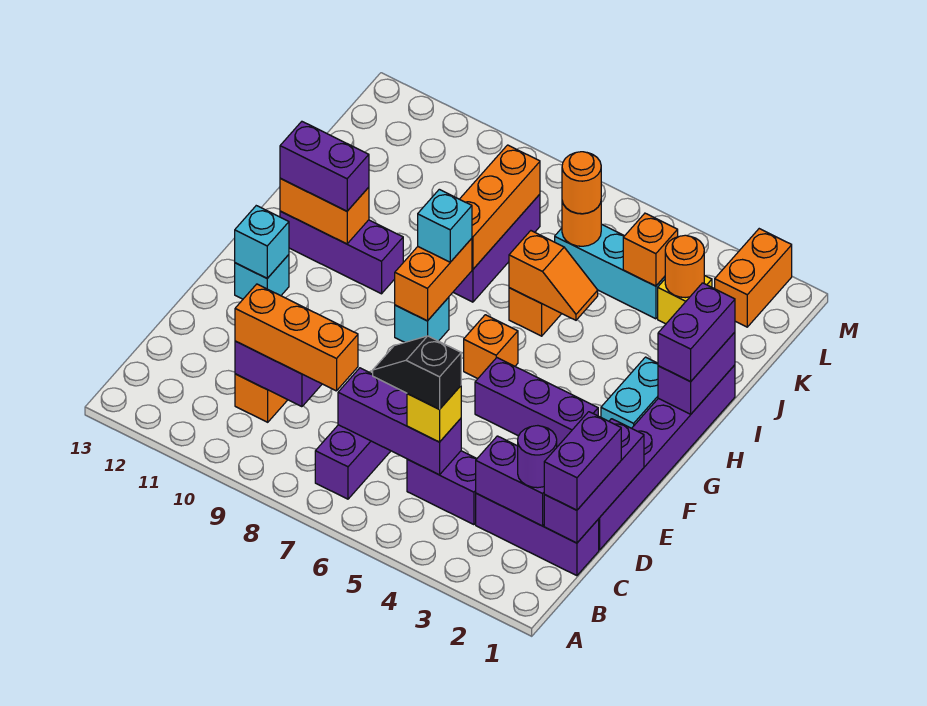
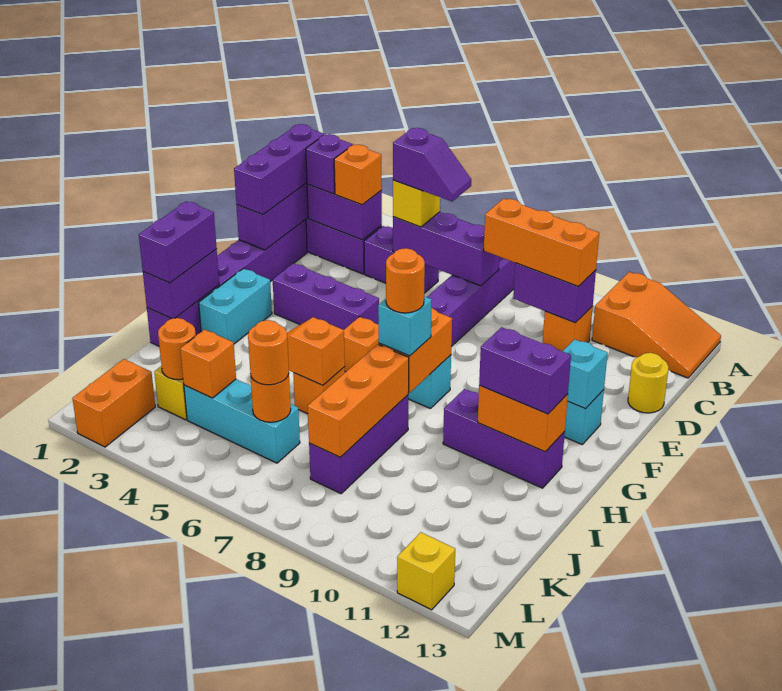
none -> orange 2x3 slope [592,272,721,378]
purple 1x2 brick [544,412,621,510] -> purple 1x3 brick [234,124,324,215]
purple 1x1 round brick [518,426,557,488] -> purple 1x1 brick [306,134,353,194]
none -> orange 1x1 brick [334,145,382,205]
black 1x2 slope [373,336,461,409] -> purple 1x2 slope [393,128,471,201]
none -> yellow 1x1 round brick [628,353,668,413]
none -> orange 1x1 round brick [386,248,425,313]
none -> yellow 1x1 brick [397,532,455,610]

